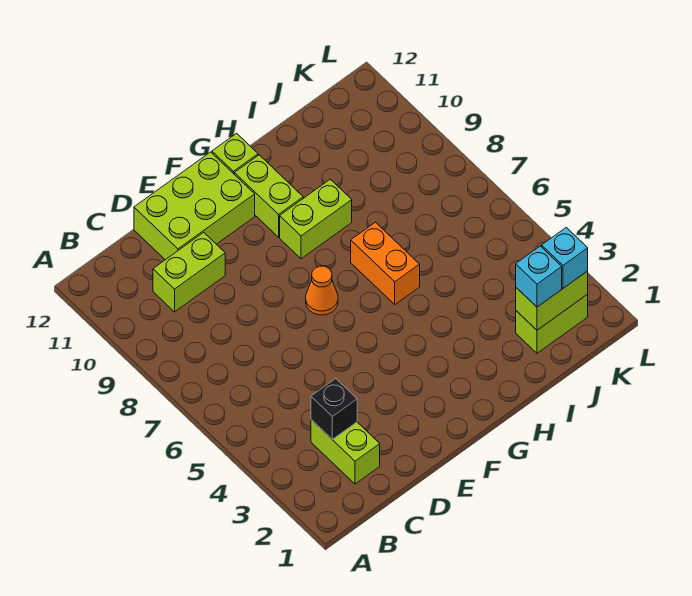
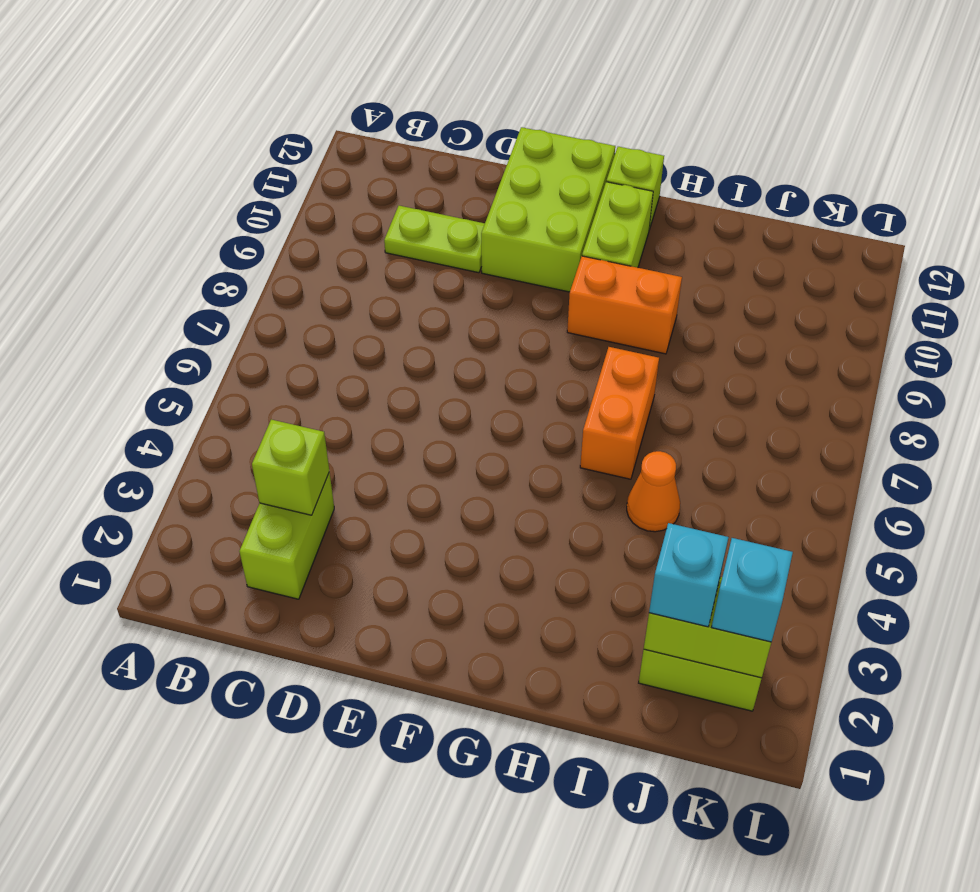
black 1x1 brick [311,379,357,439] -> lime 1x1 brick [252,420,329,515]
lime 1x2 brick [153,232,225,312] -> lime 1x2 plate [384,206,485,273]
lime 2x3 brick [134,152,255,260] -> lime 2x3 brick turned to [481,127,615,292]
orange 1x1 cone [306,266,338,315] -> orange 1x1 cone moved to [627,451,680,532]
lime 1x2 brick [280,179,352,259] -> orange 1x2 brick [567,256,682,354]

